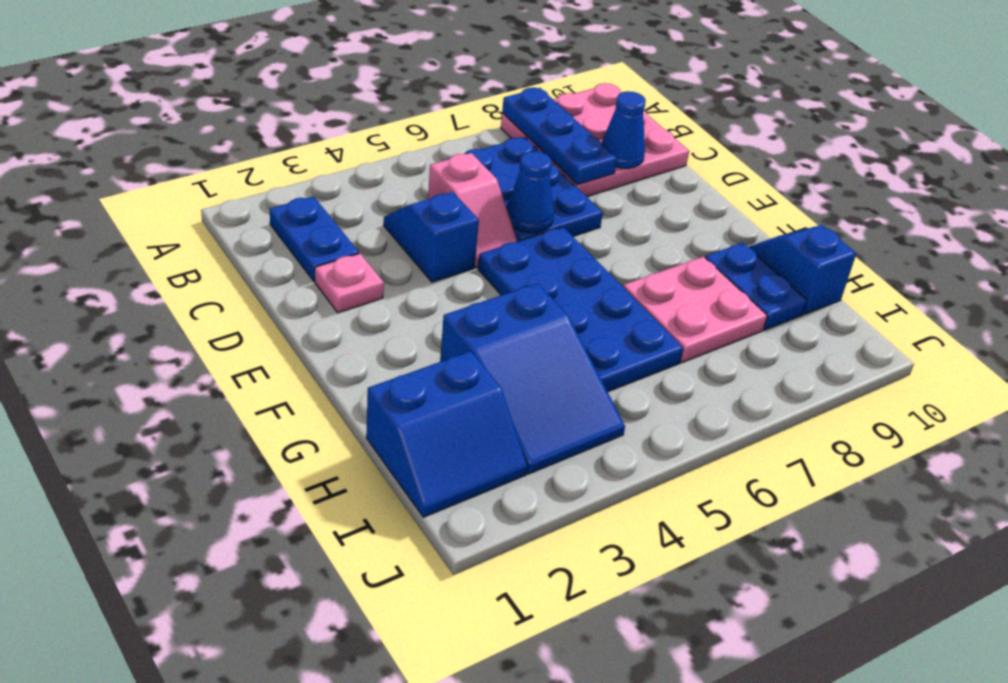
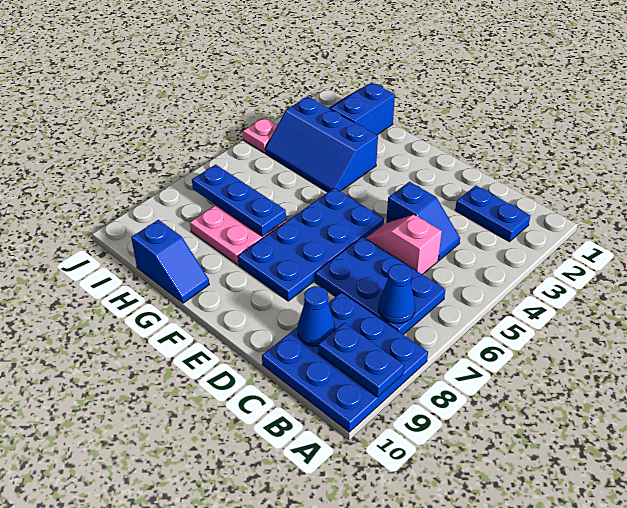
pink 3x3 plate [501,83,689,197] -> blue 3x3 plate [262,293,428,432]
blue 1x3 plate [502,88,617,185] -> blue 1x3 plate moved to [192,165,286,236]
pink 1x1 plate [315,254,384,313] -> pink 1x1 plate moved to [243,118,277,153]
blue 1x1 cone [506,151,554,233] -> blue 1x1 cone moved to [378,264,415,323]
blue 2x4 plate [478,227,683,392] -> blue 2x4 plate turned to [238,188,384,301]
blue 2x3 slope [440,283,625,474] -> blue 2x3 slope turned to [265,97,378,192]
blue 1x2 plate [705,243,807,330] -> blue 1x2 plate moved to [318,323,404,397]

